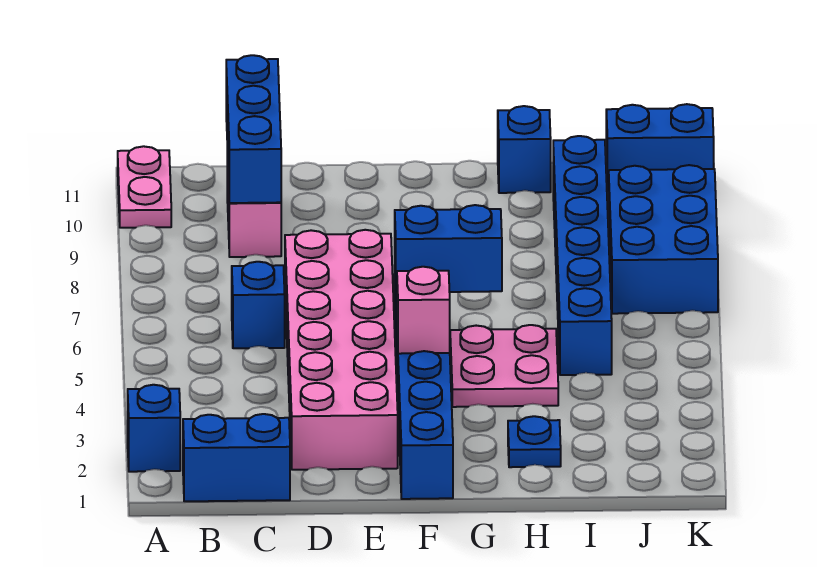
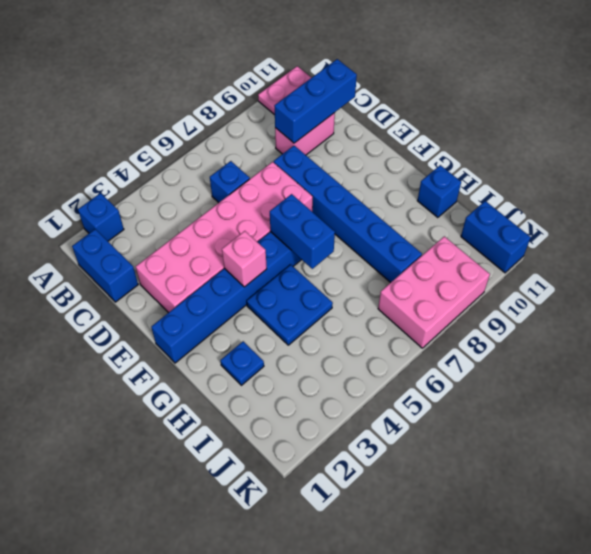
pink 2x2 plate [450,325,558,407] -> blue 2x2 plate [247,264,333,345]
blue 1x6 brick [553,136,612,375] -> blue 1x6 brick turned to [274,146,422,283]
blue 2x3 brick [609,165,718,314] -> pink 2x3 brick [378,236,490,348]

